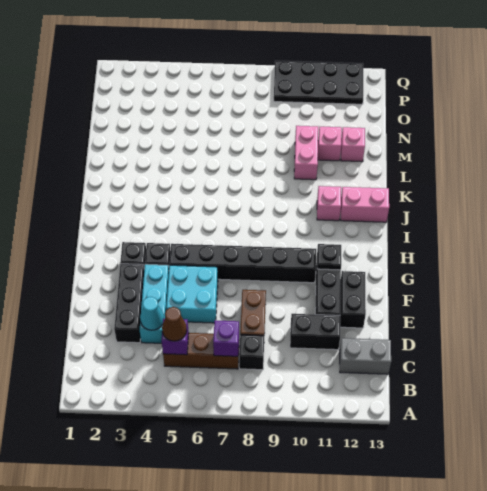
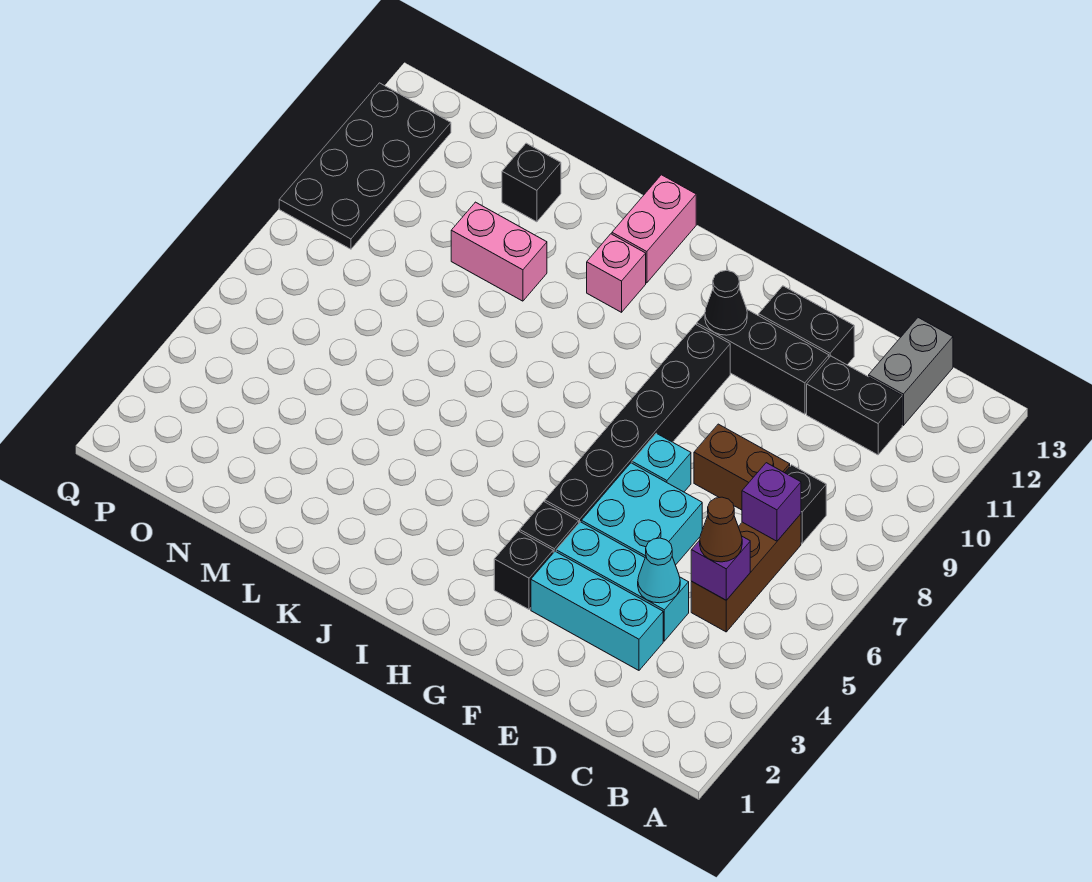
black 1x3 brick [114,264,144,343] -> cyan 1x3 brick [531,551,663,670]
black 1x2 brick [290,314,340,350] -> black 1x2 brick turned to [807,356,902,455]
none -> cyan 1x1 brick [632,433,691,492]
black 1x1 plate [317,244,341,270] -> black 1x1 cone [705,271,747,335]
pink 1x1 brick [318,127,342,161] -> none
pink 1x1 brick [341,127,365,162] -> black 1x1 brick [502,143,561,222]

